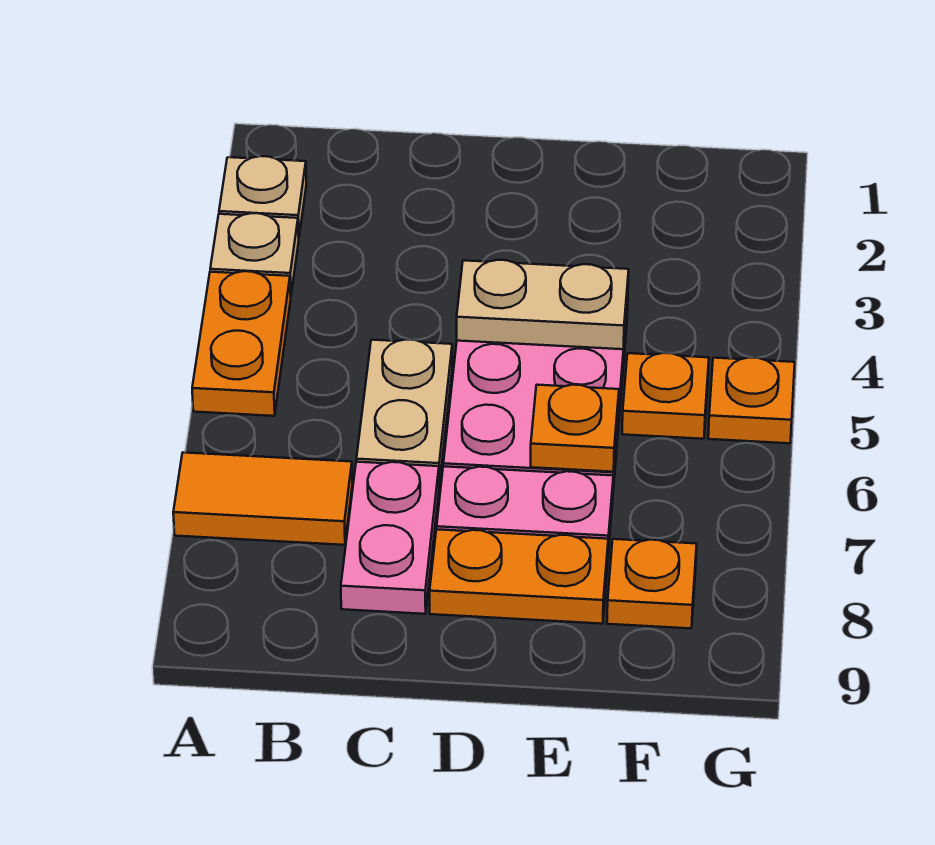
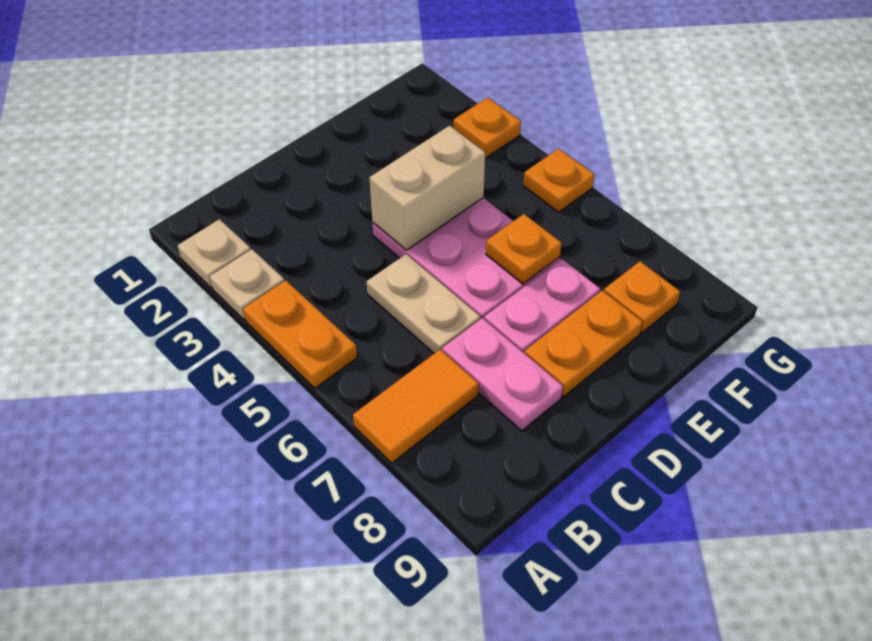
tan 1x2 plate [457,260,629,349] -> tan 1x2 brick [369,126,485,250]
orange 1x1 plate [622,353,709,439] -> orange 1x1 plate moved to [454,98,521,158]

